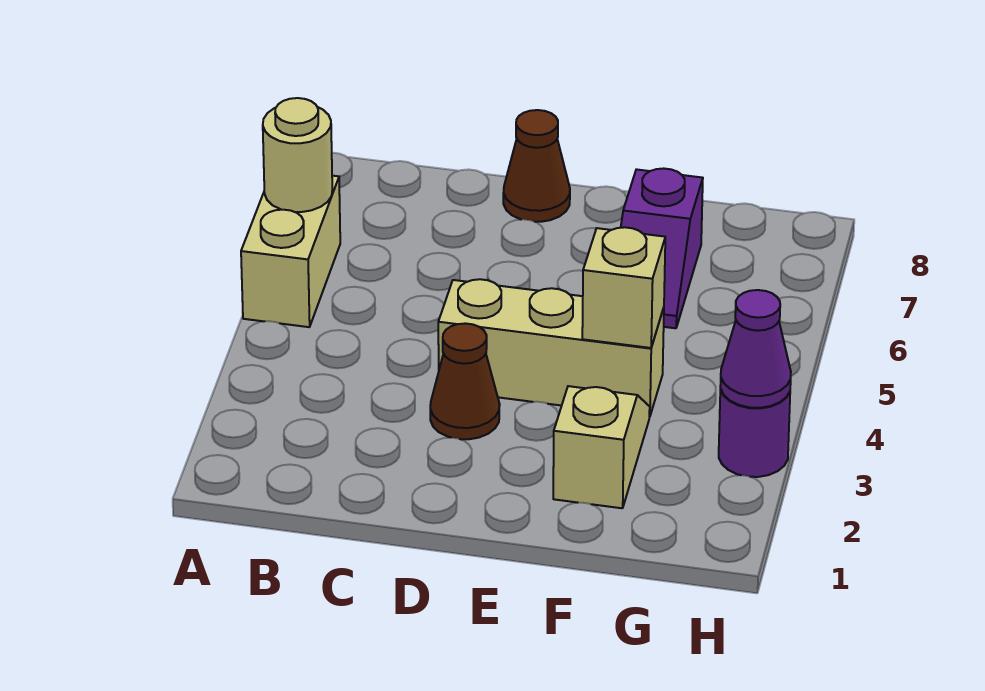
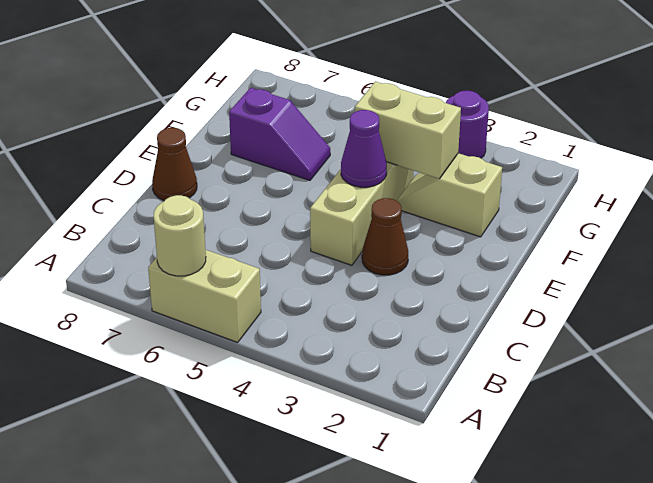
tan 1x1 brick [582,227,665,348] -> tan 1x2 brick [355,82,461,179]
purple 1x1 cone [720,290,791,408] -> purple 1x1 cone moved to [341,110,387,187]

